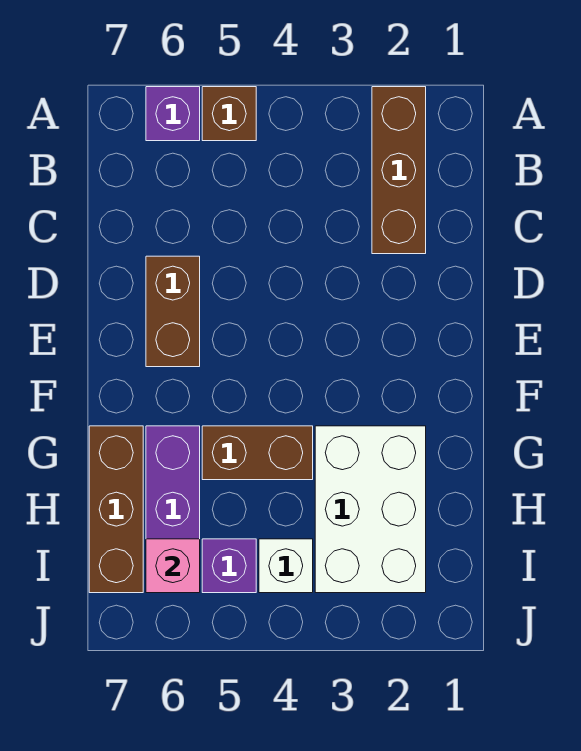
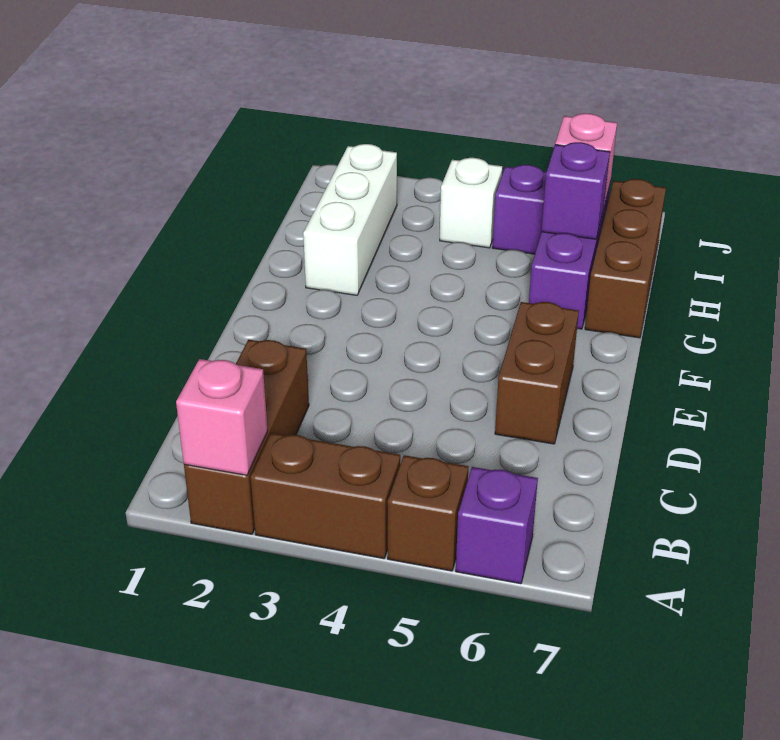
none -> pink 1x1 brick [176,359,268,475]
white 2x3 brick [315,426,426,593] -> white 1x3 brick [303,144,397,295]
brown 1x2 brick [202,426,313,480] -> brown 1x2 brick moved to [251,433,400,559]
none -> purple 1x1 brick [541,142,610,239]

